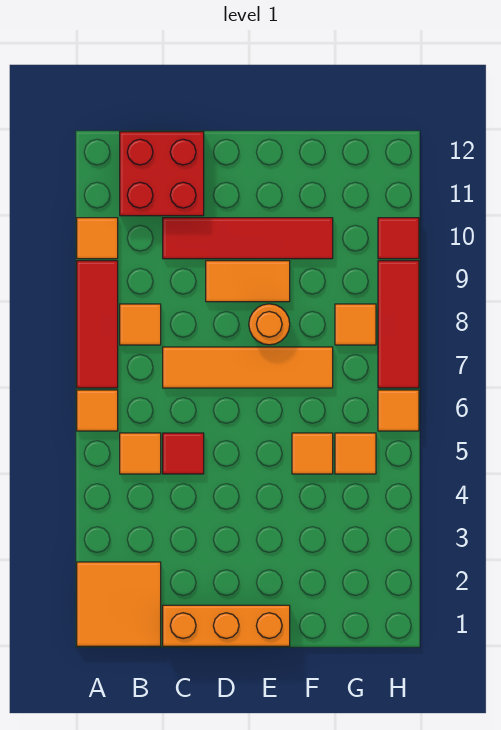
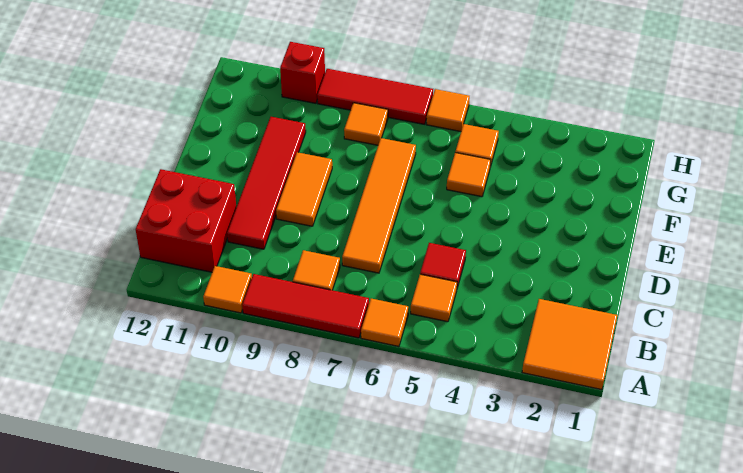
orange 1x3 brick [163,605,290,646] -> none
orange 1x1 round brick [249,304,290,345] -> none
red 1x1 tile [378,218,419,259] -> red 1x1 brick [280,42,325,103]

